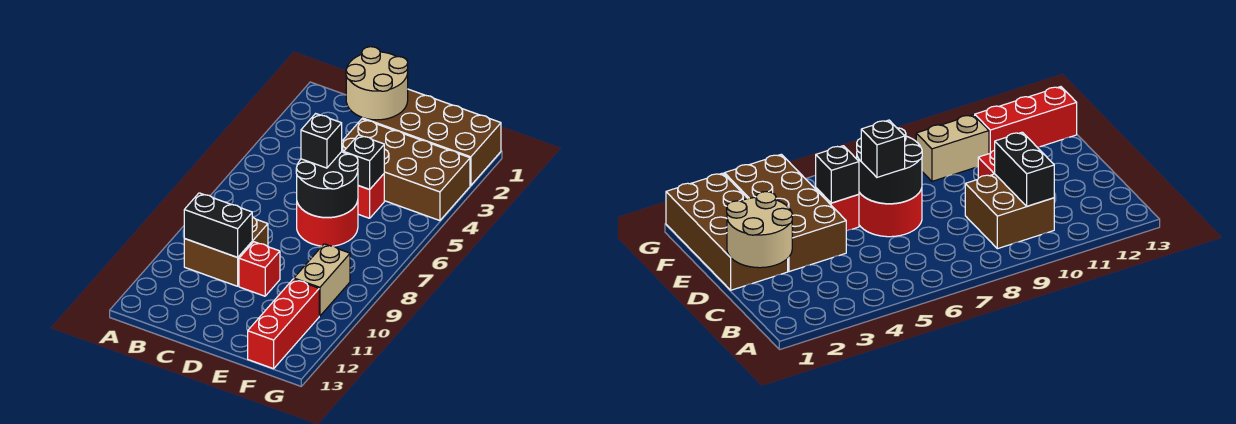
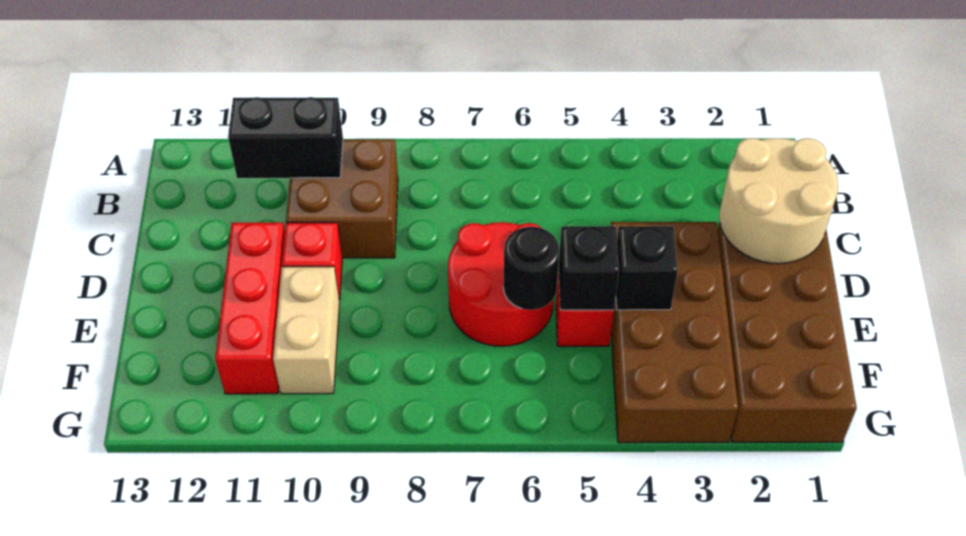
black 1x2 brick [184,193,252,257] -> black 1x2 brick turned to [228,97,343,178]
black 2x2 round brick [296,152,358,218] -> black 1x1 round brick [503,227,559,310]
black 1x1 brick [301,114,342,168] -> black 1x1 brick moved to [616,226,678,310]
tan 1x2 brick [294,244,350,316] -> tan 1x2 brick turned to [273,267,340,394]
red 1x3 brick [248,279,319,369] -> red 1x3 brick turned to [215,223,285,394]

